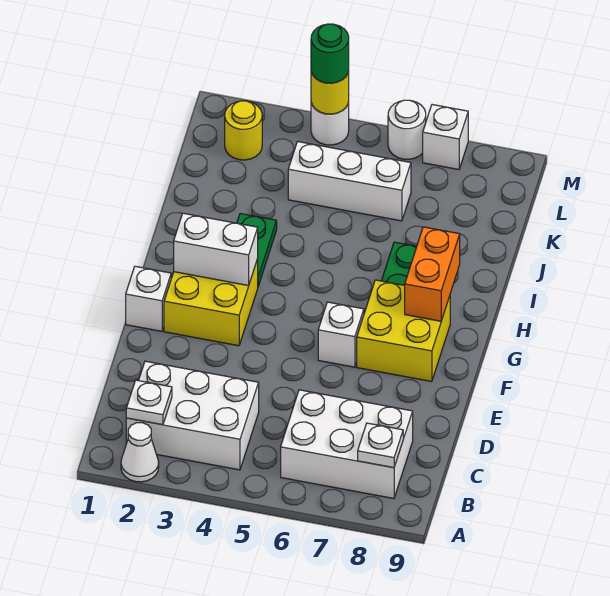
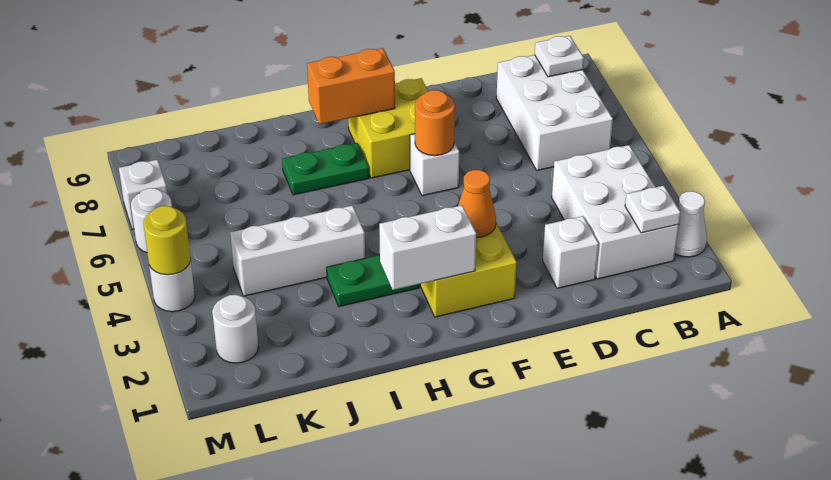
white 1x1 brick [126,266,171,331] -> white 1x1 brick moved to [543,216,599,288]
none -> orange 1x1 cone [458,170,496,238]
none -> orange 1x1 round brick [415,90,455,156]
white 1x2 brick [174,213,258,286] -> white 1x2 brick turned to [379,205,476,290]
white 1x3 brick [288,142,411,221] -> white 1x3 brick turned to [230,205,365,296]
yellow 1x1 round brick [225,101,262,160] -> white 1x1 round brick [212,295,259,363]
green 1x1 round brick [311,24,349,83] -> none

